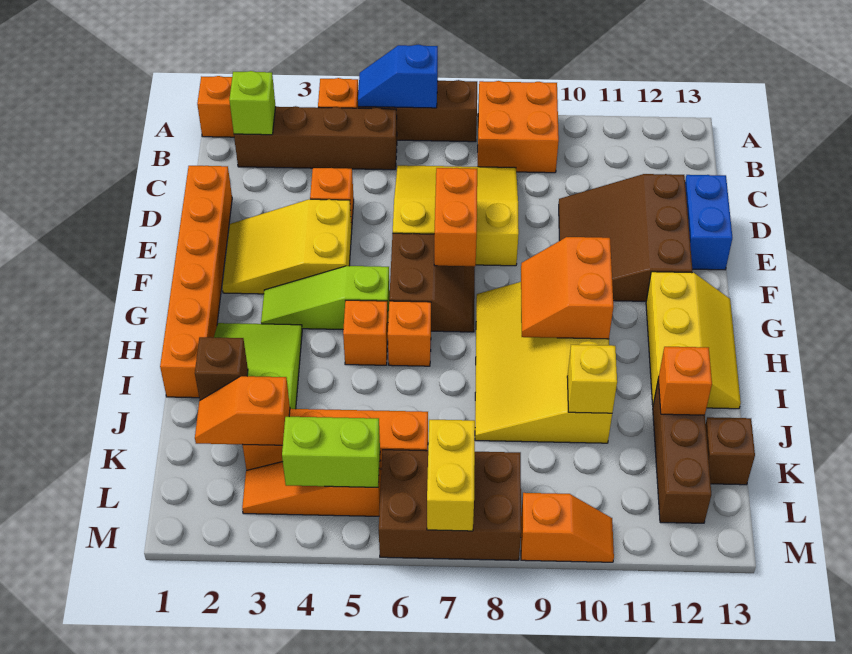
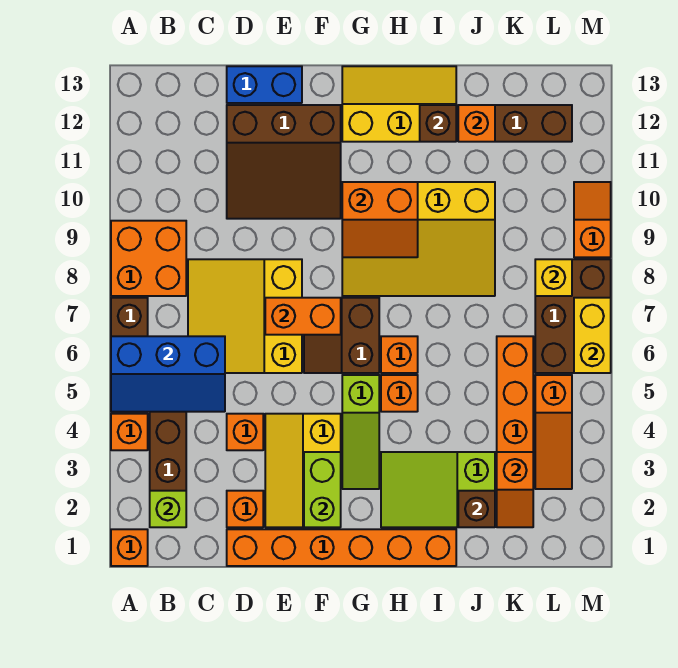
blue 1x2 slope [358,45,438,108] -> blue 2x3 slope [111,336,225,412]
none -> orange 1x1 brick [227,491,263,527]
yellow 2x3 slope [222,199,352,294] -> yellow 2x3 slope turned to [265,414,341,527]
brown 2x2 slope [389,233,475,332] -> brown 2x2 slope turned to [304,298,379,373]
yellow 1x1 brick [567,345,617,413] -> yellow 1x1 brick moved to [535,259,572,296]
brown 1x1 brick [706,417,755,485] -> brown 1x1 brick moved to [420,105,456,142]
lime 1x2 brick [282,417,380,487] -> lime 1x2 brick moved to [304,452,341,527]
yellow 1x2 brick [427,420,475,531] -> yellow 1x2 brick turned to [574,298,611,373]

